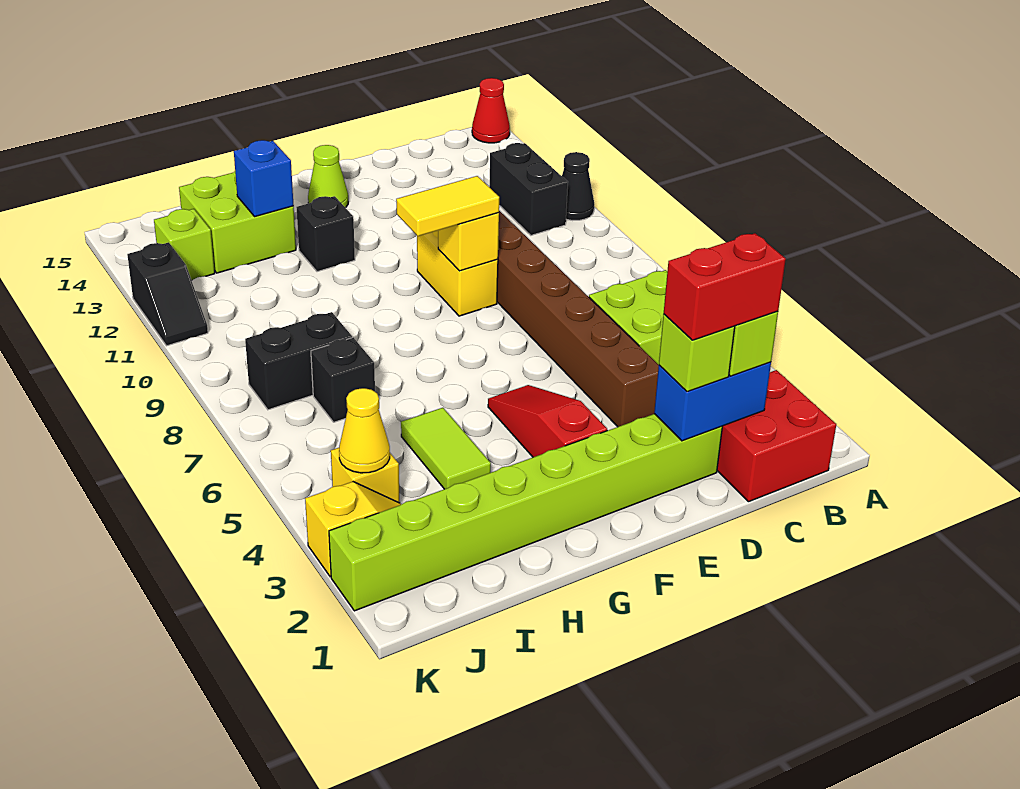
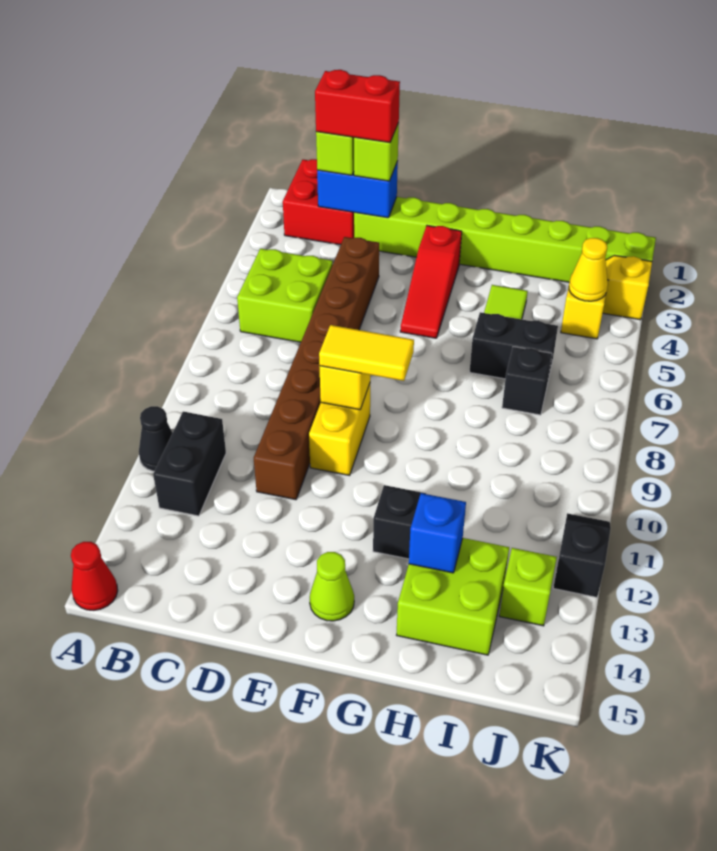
black 1x2 brick [245,312,352,410] -> black 1x2 brick moved to [470,312,558,380]

